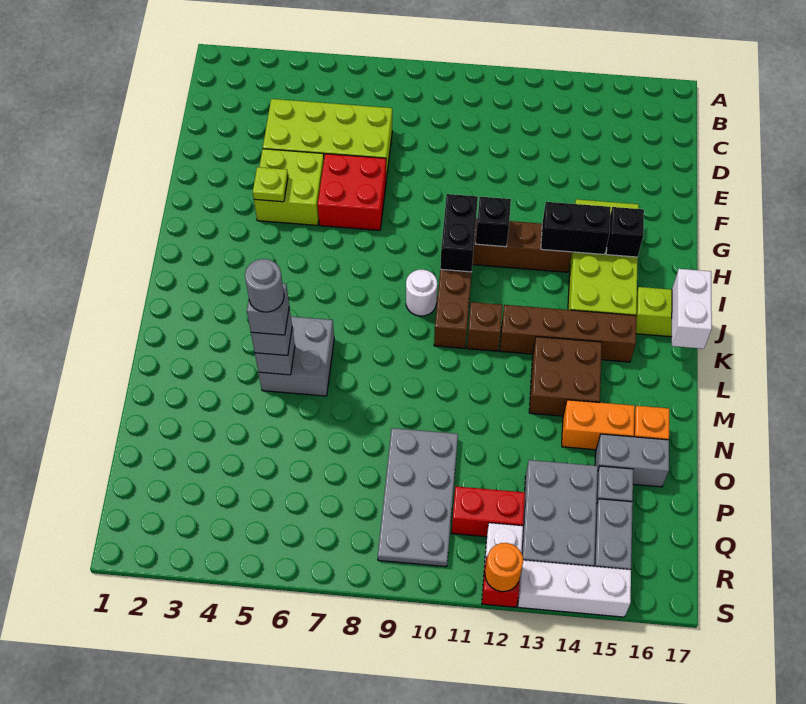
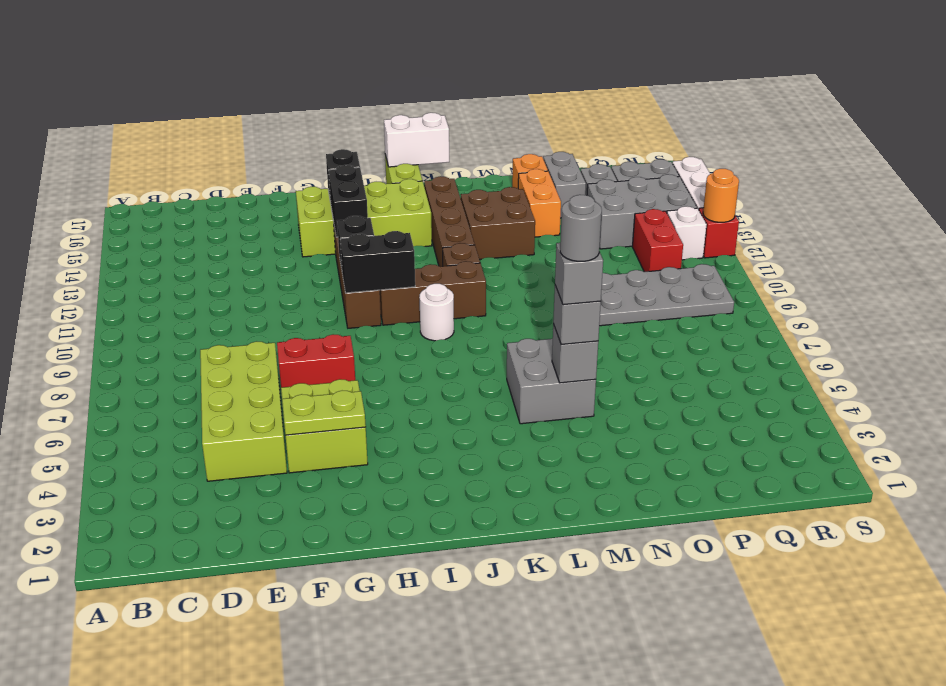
red 2x2 brick [318,154,386,230] -> red 1x2 brick [277,334,355,388]
lime 1x1 plate [253,167,288,202] -> lime 1x2 plate [282,391,366,435]

